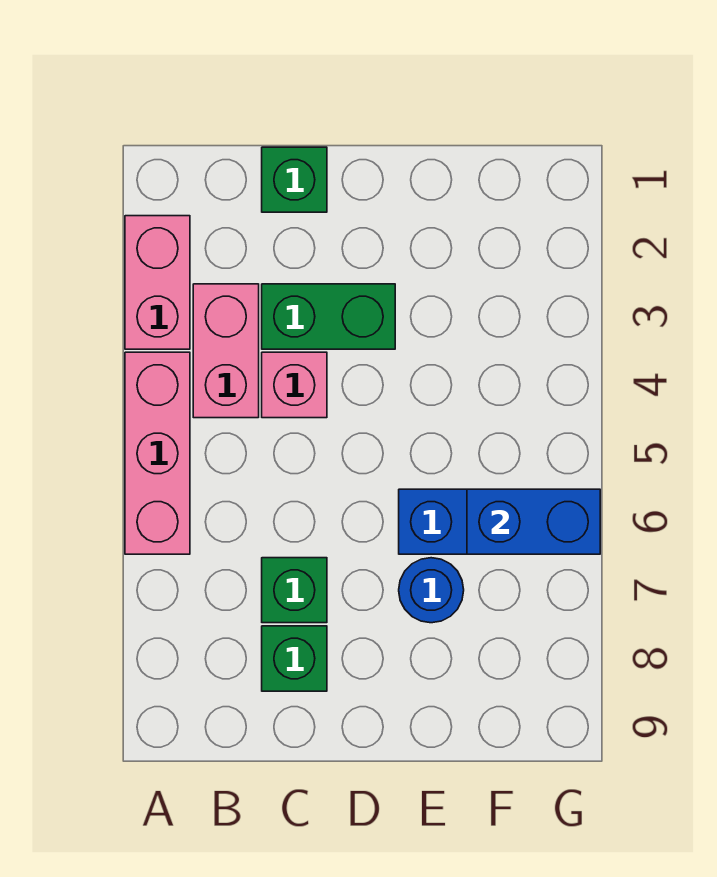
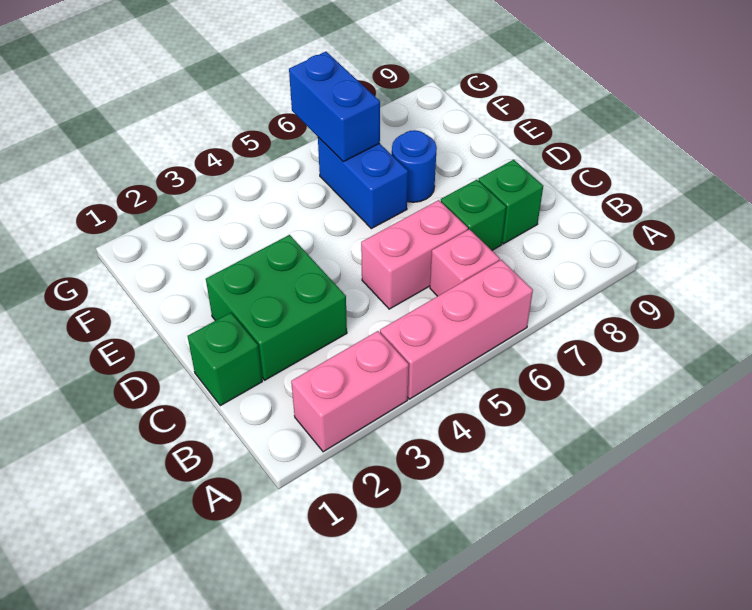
pink 1x2 brick [193,284,259,418] -> pink 1x2 brick moved to [361,200,468,309]
green 1x2 brick [262,284,395,349] -> green 2x2 brick [206,235,347,380]
pink 1x1 brick [262,352,327,418] -> pink 1x1 brick moved to [430,229,500,296]

